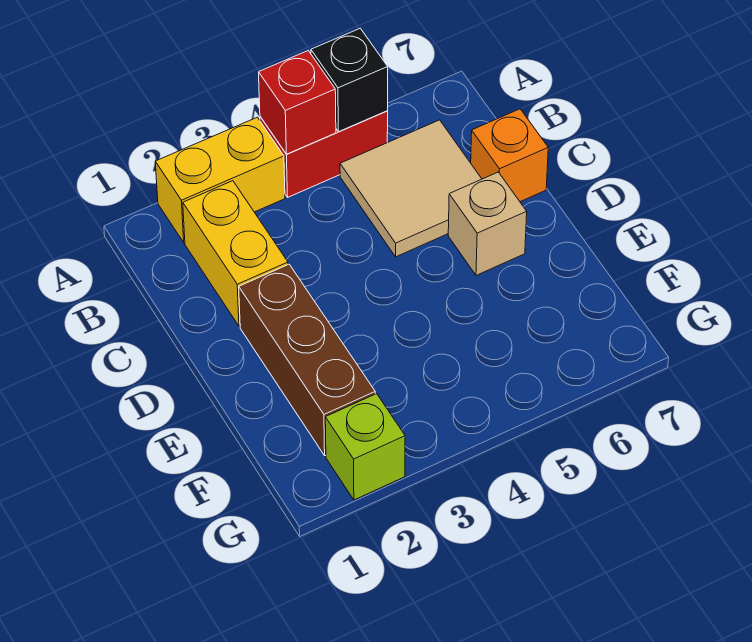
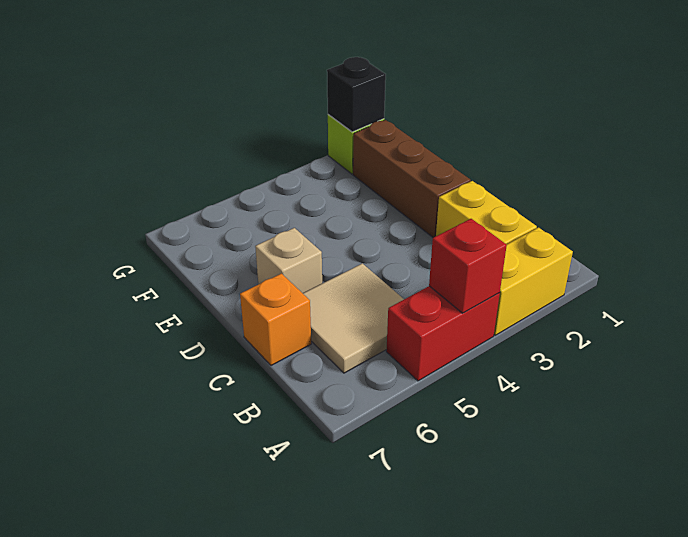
black 1x1 brick [311,28,388,132] -> black 1x1 brick moved to [327,57,386,132]

